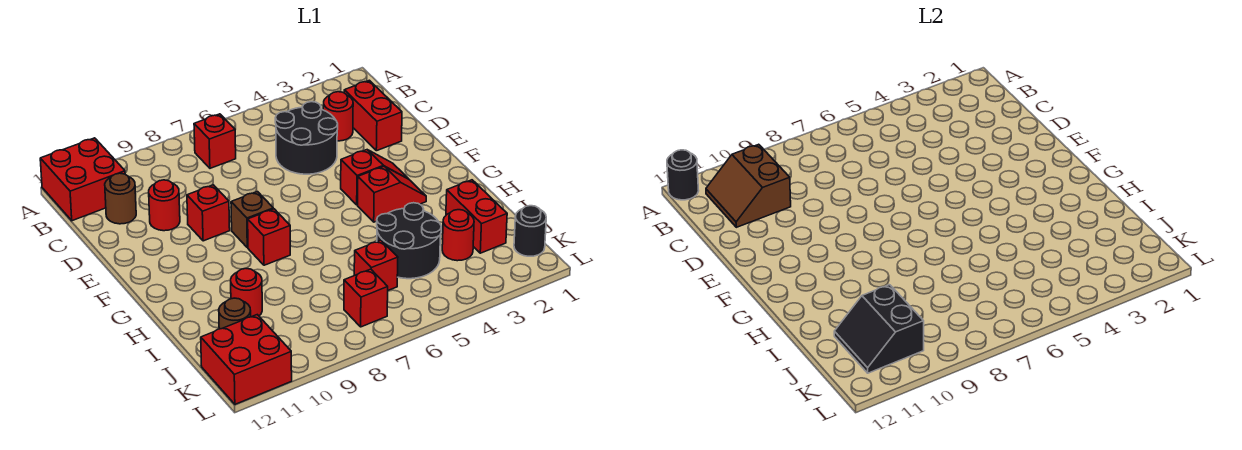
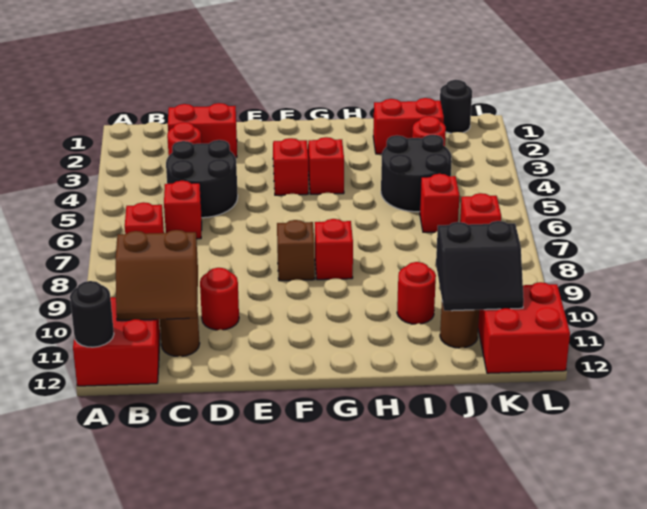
red 1x1 brick [187,185,230,241] -> red 1x1 brick moved to [164,181,202,239]

